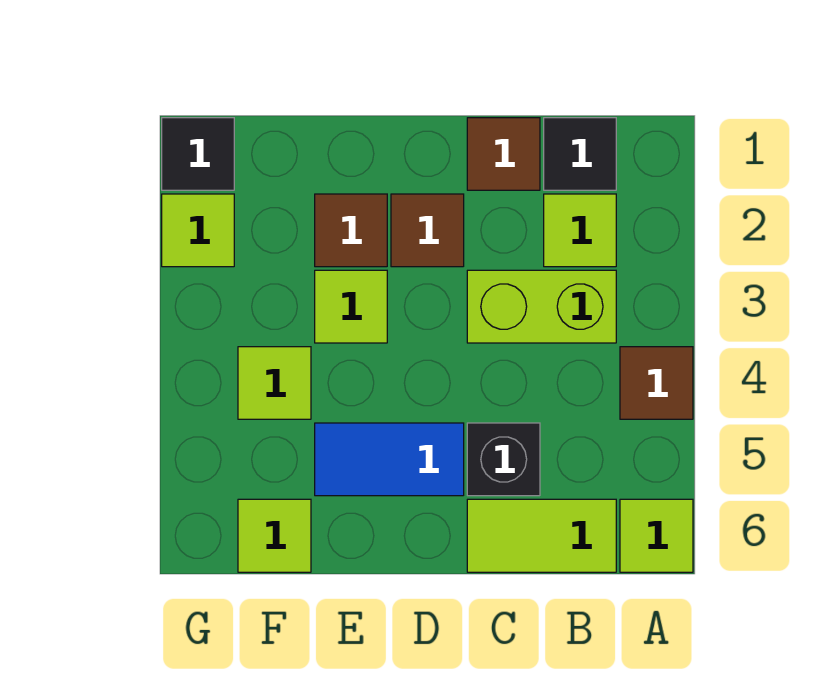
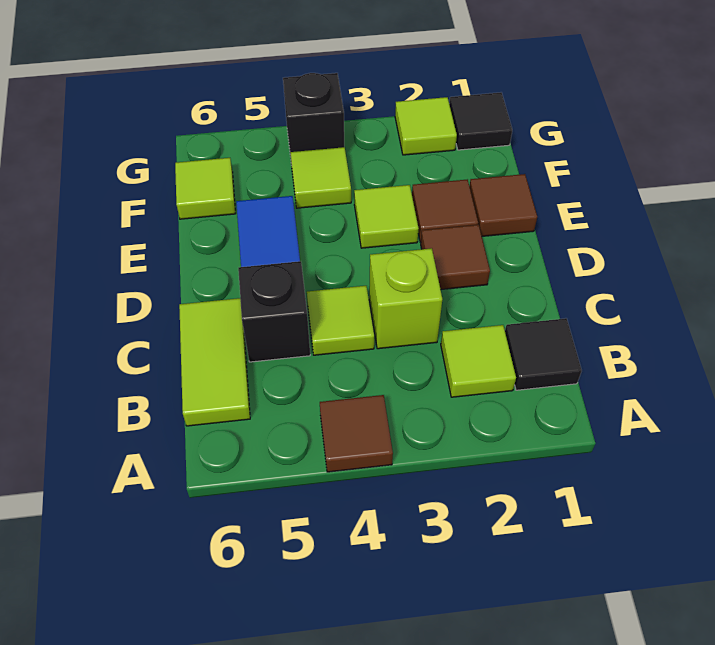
lime 1x1 tile [620,499,693,572] -> lime 1x1 tile moved to [307,286,374,355]
lime 1x2 brick [467,270,616,343] -> lime 1x1 brick [369,248,442,349]
brown 1x1 tile [467,118,540,190] -> brown 1x1 tile moved to [469,174,537,236]
none -> black 1x1 brick [283,73,344,157]

